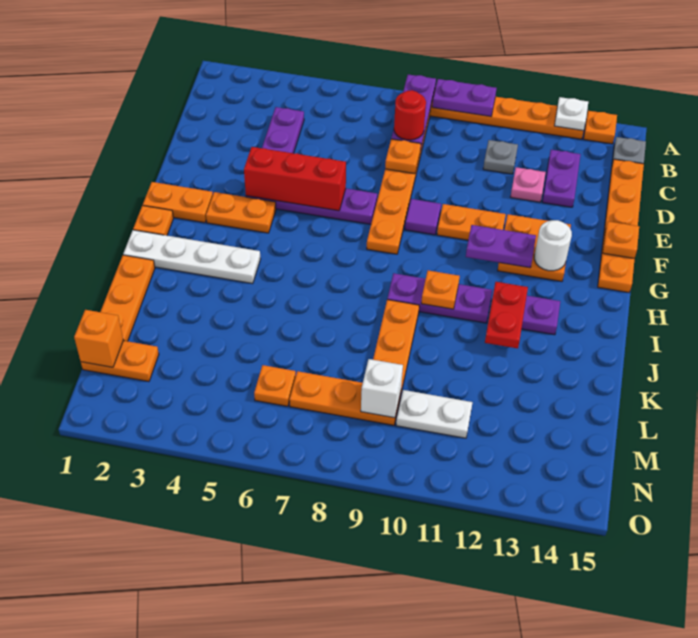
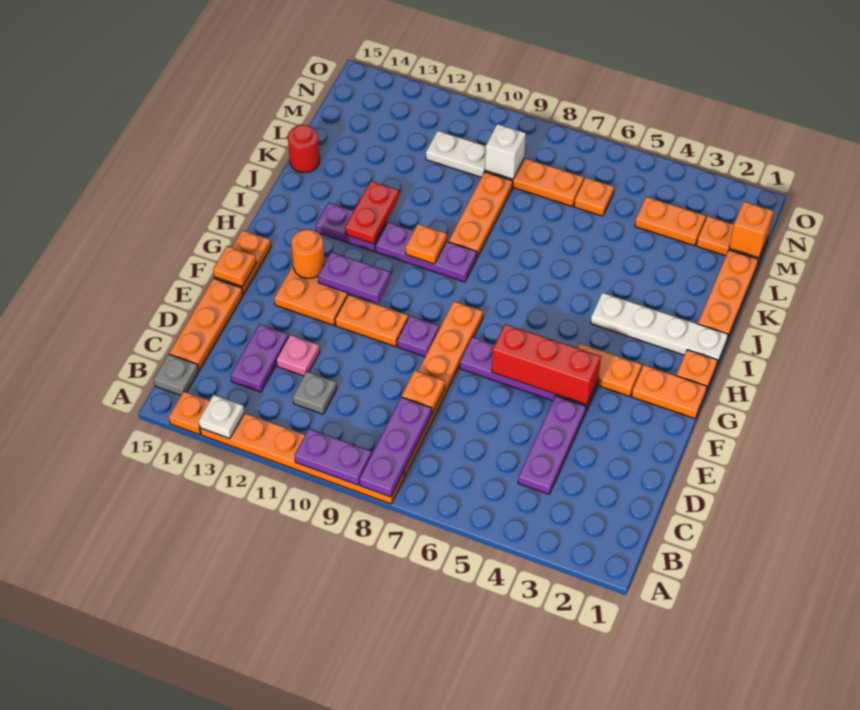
red 1x1 round brick [394,90,426,140] -> red 1x1 round brick moved to [288,125,320,173]
purple 1x1 tile [405,199,441,235] -> purple 1x1 plate [397,316,439,357]
white 1x1 round brick [534,220,572,271] -> orange 1x1 round brick [291,229,325,278]
none -> orange 1x2 plate [635,197,706,246]

